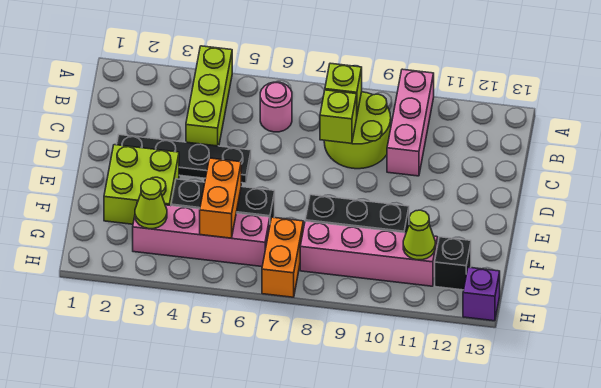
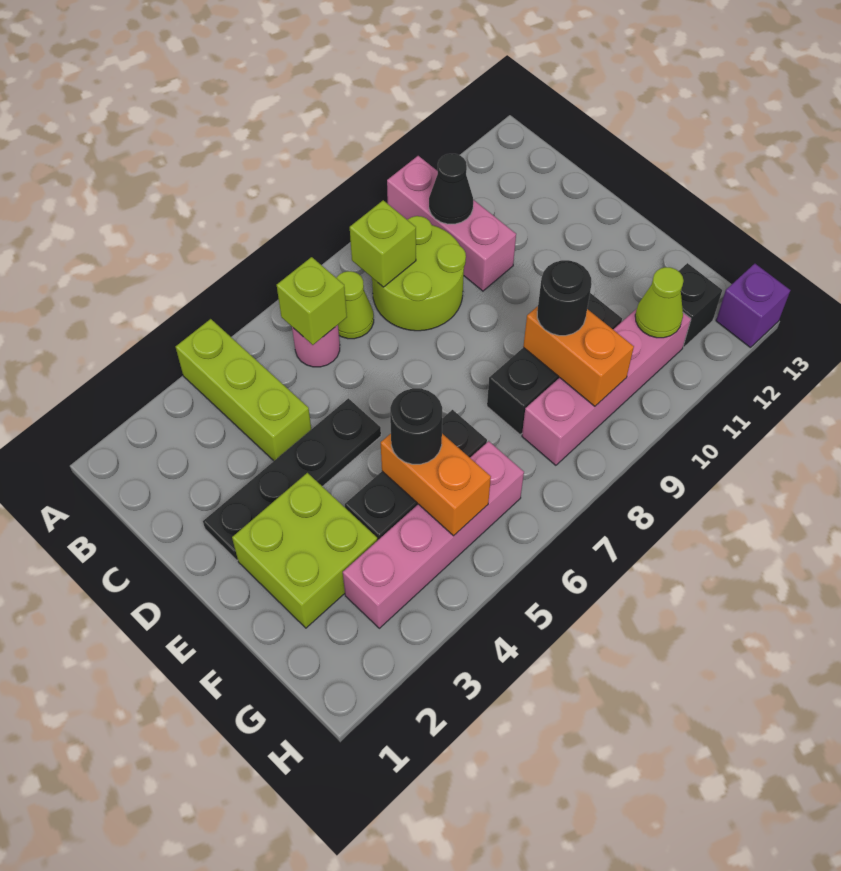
none -> black 1x1 cone [429,154,473,224]
lime 1x1 brick [320,90,357,144] -> lime 1x1 brick moved to [277,257,347,345]
none -> black 1x1 round brick [390,388,442,464]
none -> black 1x1 round brick [537,260,592,336]
lime 1x1 cone [135,179,167,229] -> lime 1x1 cone moved to [337,271,374,339]
orange 1x2 brick [262,217,303,297] -> orange 1x2 brick moved to [523,306,634,406]

